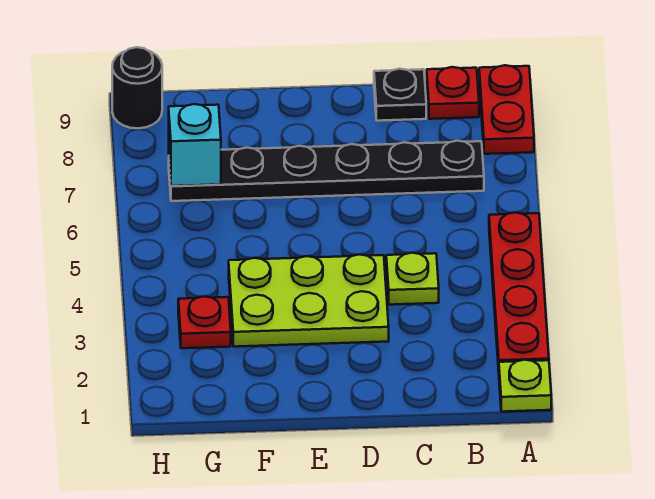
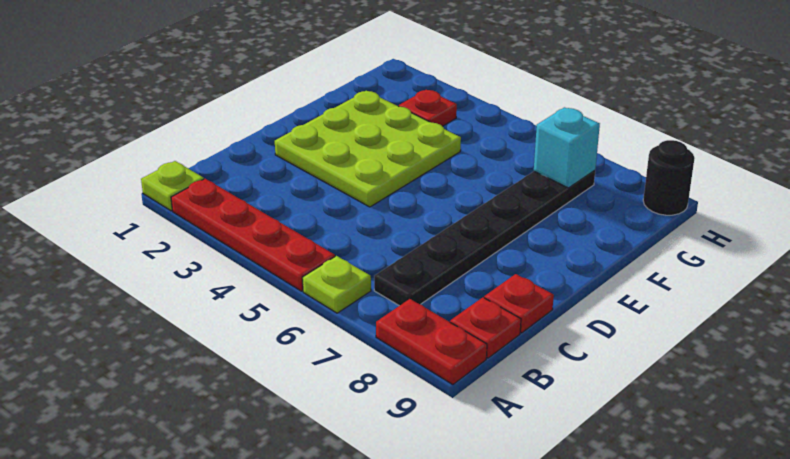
lime 1x1 plate [386,253,439,305] -> lime 1x1 plate moved to [302,256,371,313]
black 1x1 plate [374,69,426,121] -> red 1x1 plate [484,274,554,333]
lime 2x3 plate [229,254,389,347] -> lime 3x3 plate [275,91,461,207]

